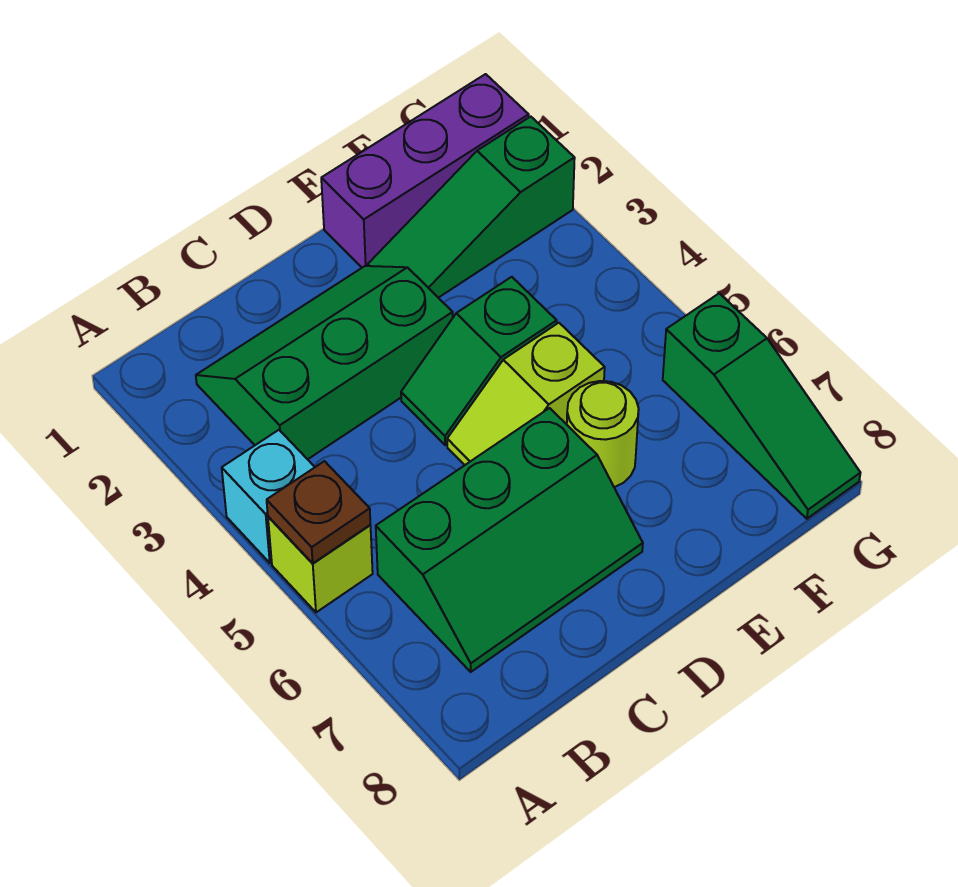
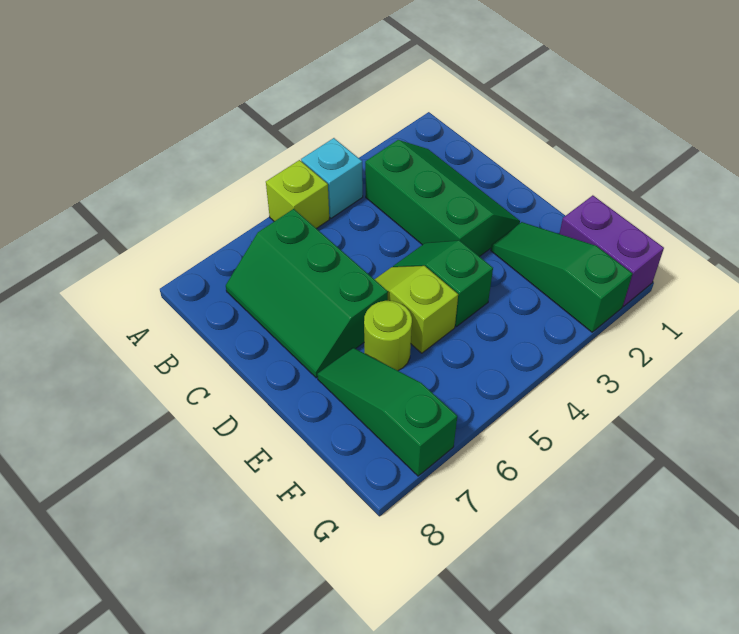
brown 1x1 plate [267,461,370,563] -> none
purple 1x3 brick [321,74,529,268] -> purple 1x2 brick [559,195,664,306]
green 1x3 slope [663,293,860,519] -> green 1x3 slope turned to [317,348,457,476]

